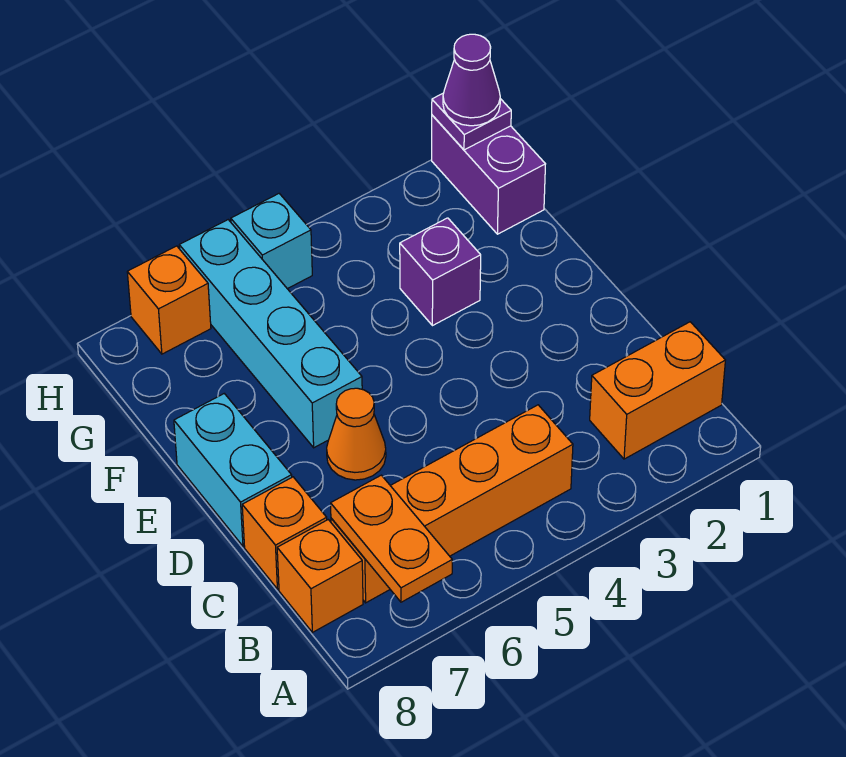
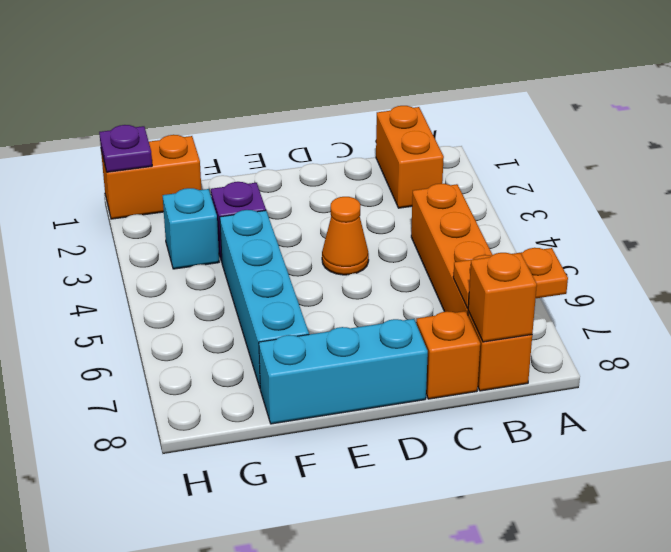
orange 1x1 cone [327,388,386,480] -> orange 1x1 cone moved to [322,197,369,275]
cyan 1x2 brick [174,394,292,546] -> cyan 1x3 brick [259,319,428,424]
cyan 1x4 brick [179,220,362,448] -> cyan 1x4 brick turned to [220,210,309,388]
purple 1x2 brick [432,115,545,234] -> orange 1x2 brick [101,135,201,219]
purple 1x1 cone [443,34,500,126] -> none
cyan 1x1 brick [231,194,312,289] -> cyan 1x1 brick moved to [163,188,219,269]
orange 1x1 brick [127,246,211,354] -> orange 1x1 brick moved to [468,253,537,342]

